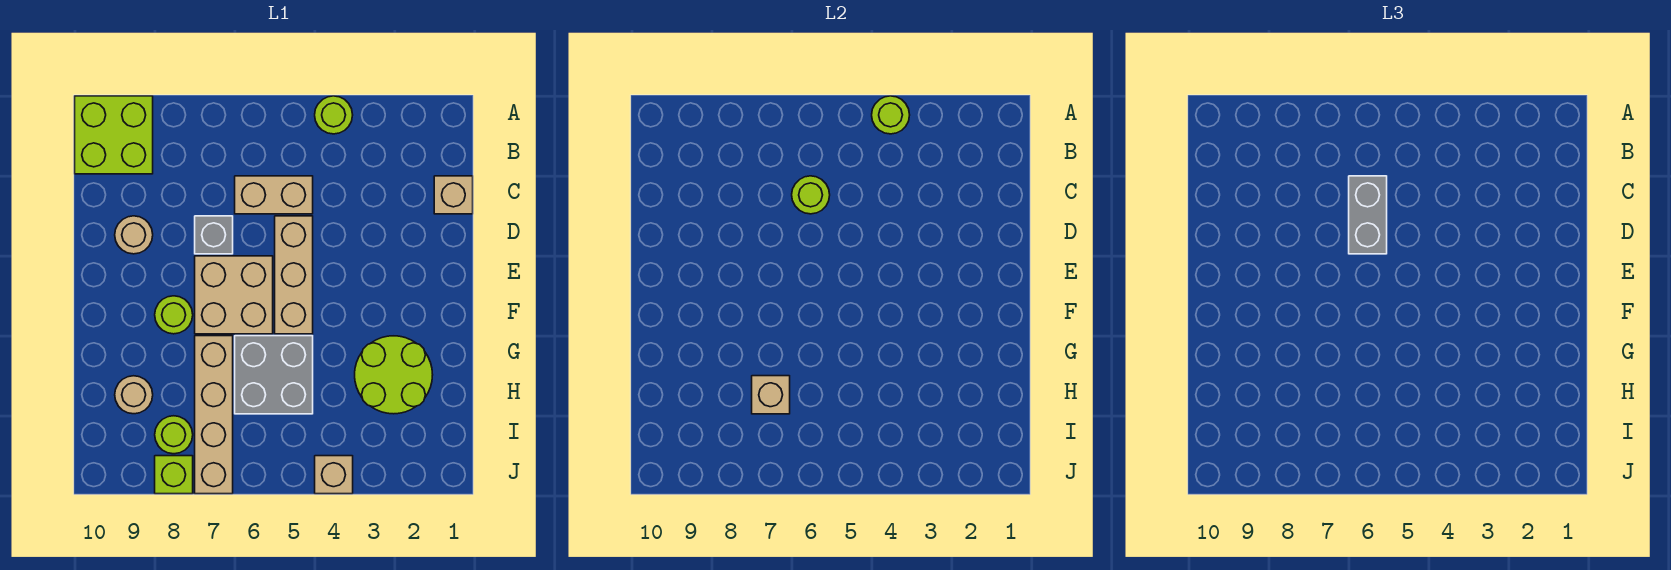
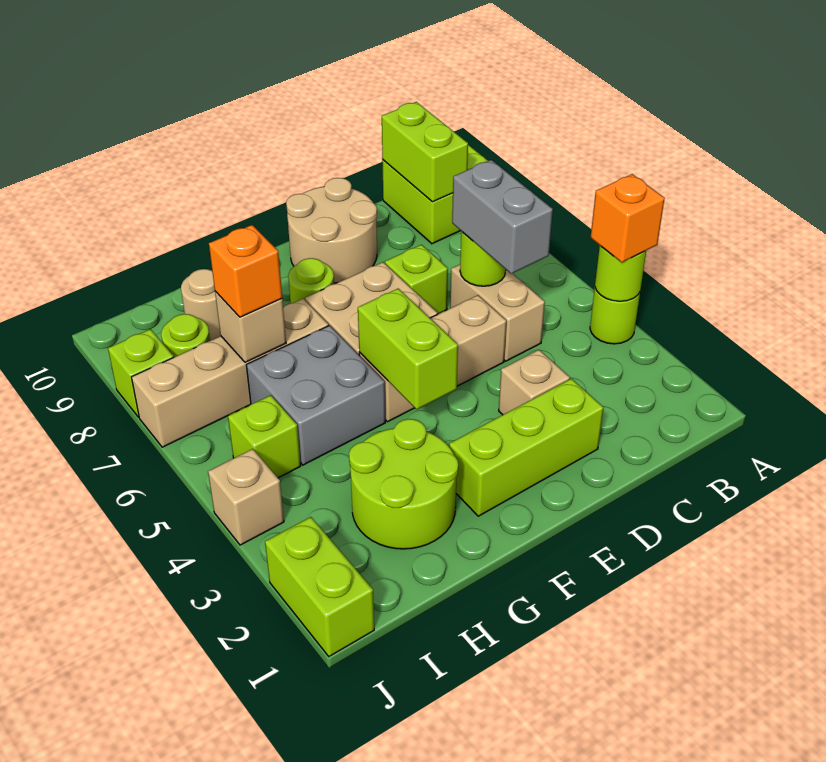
none -> orange 1x1 brick [590,174,665,262]
none -> lime 1x2 brick [382,102,468,202]
tan 1x1 brick [434,176,473,214] -> tan 1x1 brick moved to [499,350,570,415]
grey 1x2 brick [1349,176,1387,254] -> grey 1x2 brick turned to [452,160,553,274]
none -> lime 1x3 brick [449,379,603,516]
grey 1x1 brick [195,216,233,254] -> lime 1x1 brick [385,245,448,314]
tan 1x1 round brick [115,216,153,254] -> tan 2x2 round brick [286,178,377,283]
none -> lime 1x2 brick [358,289,458,409]
none -> orange 1x1 brick [209,225,282,317]
none -> lime 1x1 brick [228,395,301,478]
none -> lime 1x2 brick [265,517,374,656]

